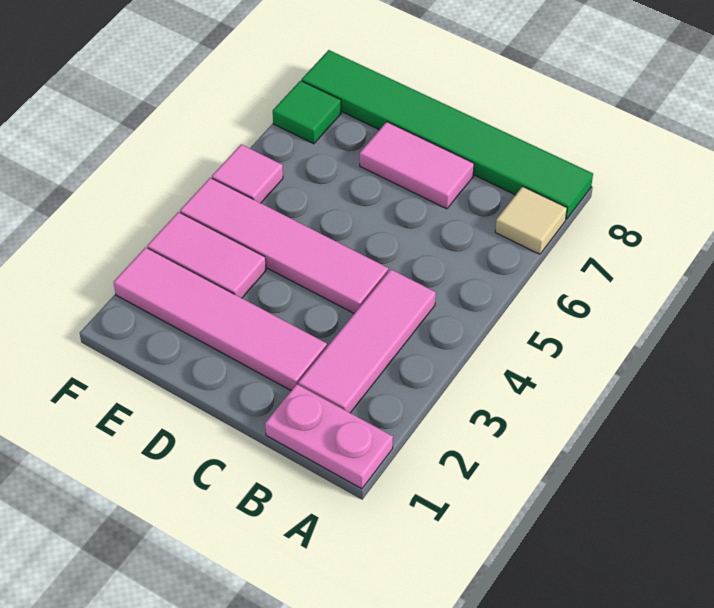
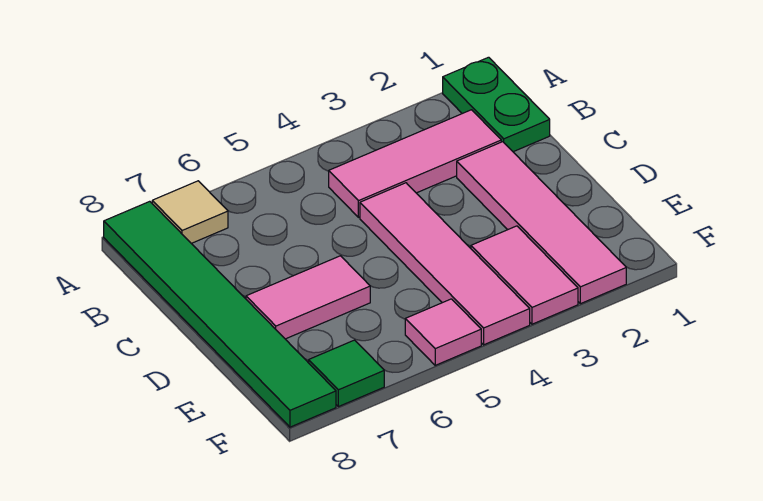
pink 1x2 plate [265,384,393,489] -> green 1x2 plate [443,57,550,152]
pink 1x2 tile [360,122,474,209] -> pink 1x2 tile turned to [246,256,370,339]

